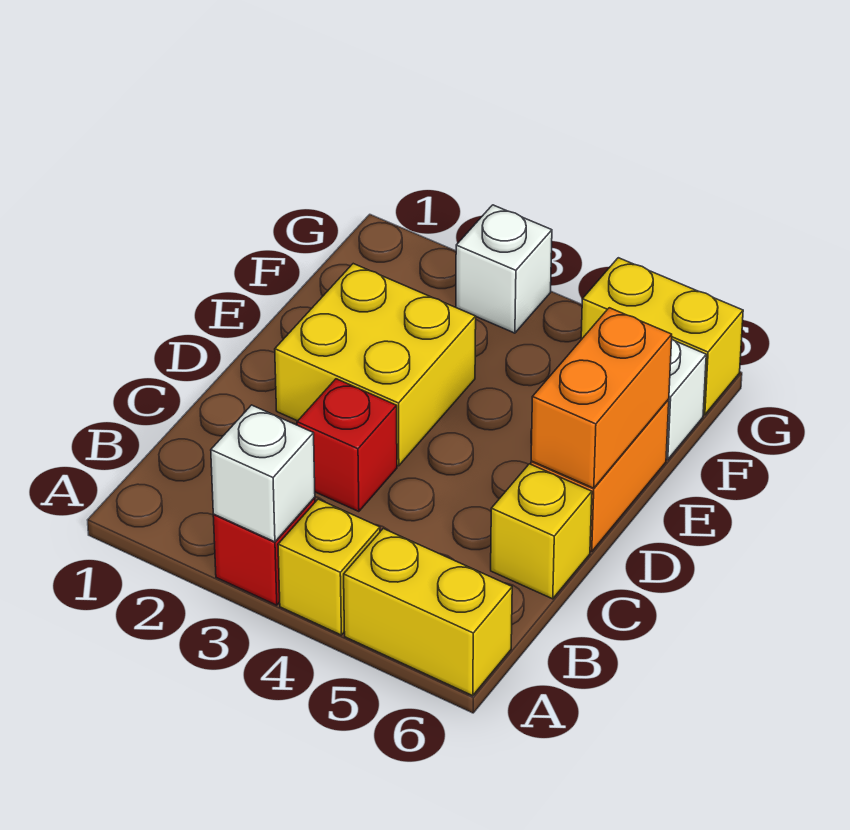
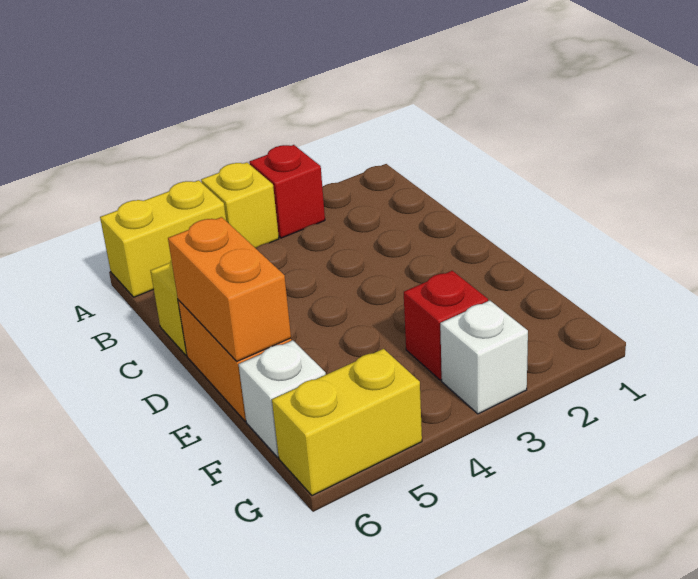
white 1x1 brick [211,405,315,542] -> none
red 1x1 brick [297,379,397,512] -> red 1x1 brick moved to [404,271,488,380]
yellow 2x2 brick [275,264,476,466] -> none

